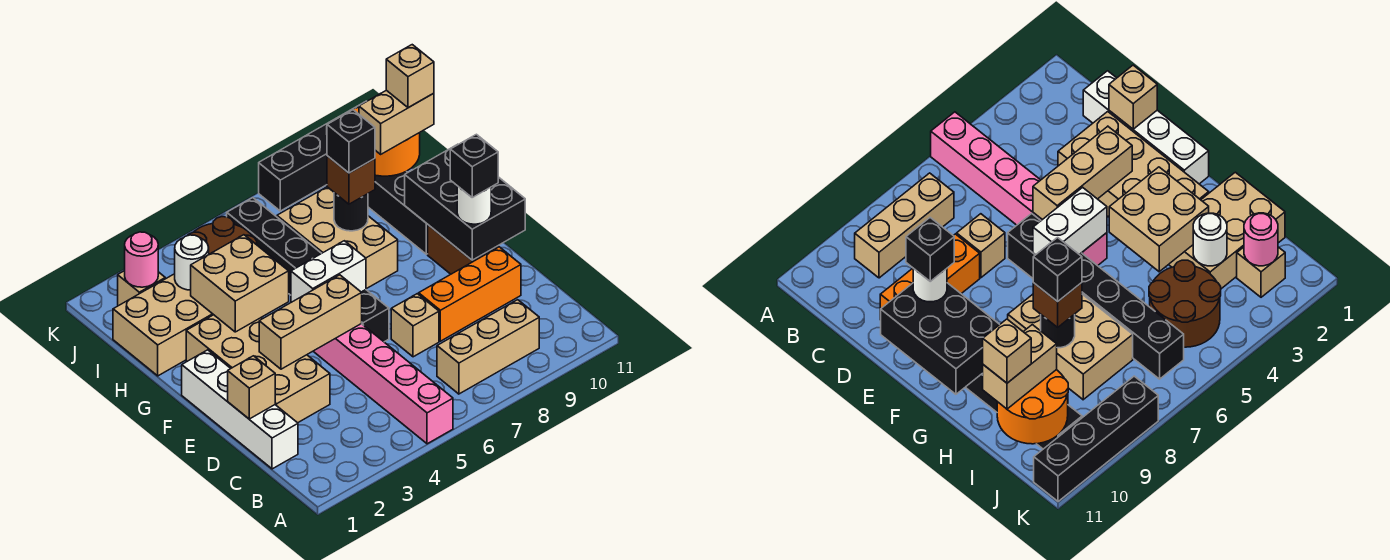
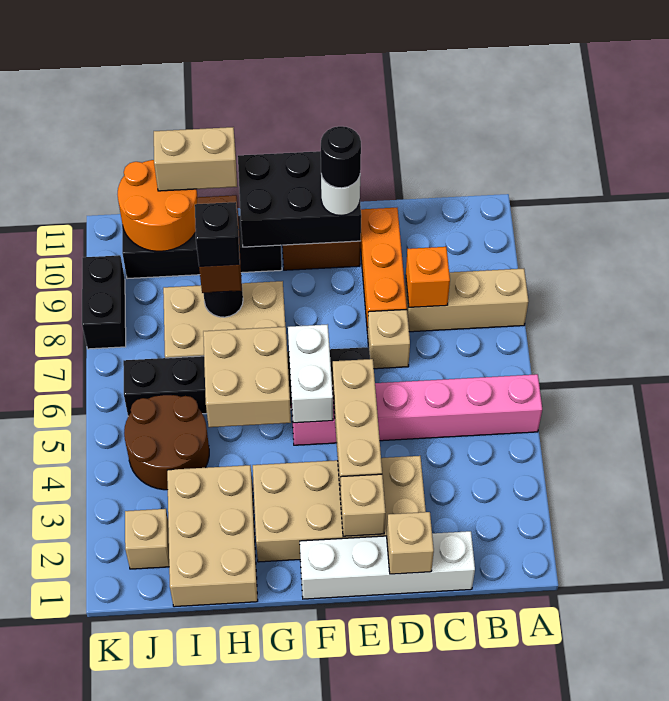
tan 1x3 brick [437,300,539,394] -> tan 1x3 brick turned to [405,269,528,332]
none -> orange 1x1 brick [406,247,450,307]
black 1x1 brick [450,134,498,197] -> black 1x1 round brick [321,126,361,188]
tan 2x2 brick [191,235,289,332] -> tan 2x2 brick moved to [203,327,291,427]
brown 1x1 brick [327,156,375,204] -> brown 1x2 brick [197,195,242,293]
white 1x1 round brick [175,235,209,290] -> none
tan 1x2 brick [359,90,434,154] -> tan 1x2 brick turned to [154,127,237,191]
tan 1x1 brick [386,45,434,108] -> tan 1x1 brick moved to [340,474,386,536]
pink 1x1 round brick [125,232,158,287] -> none
black 1x4 brick [259,101,367,211] -> black 1x2 brick [82,255,126,349]

